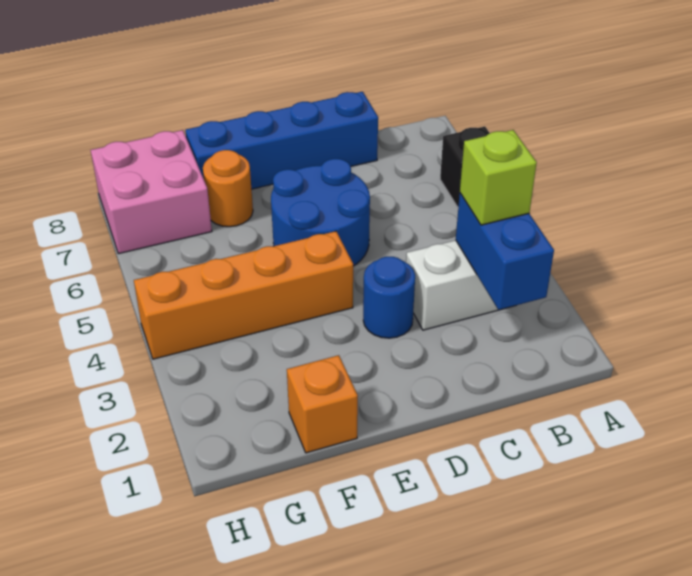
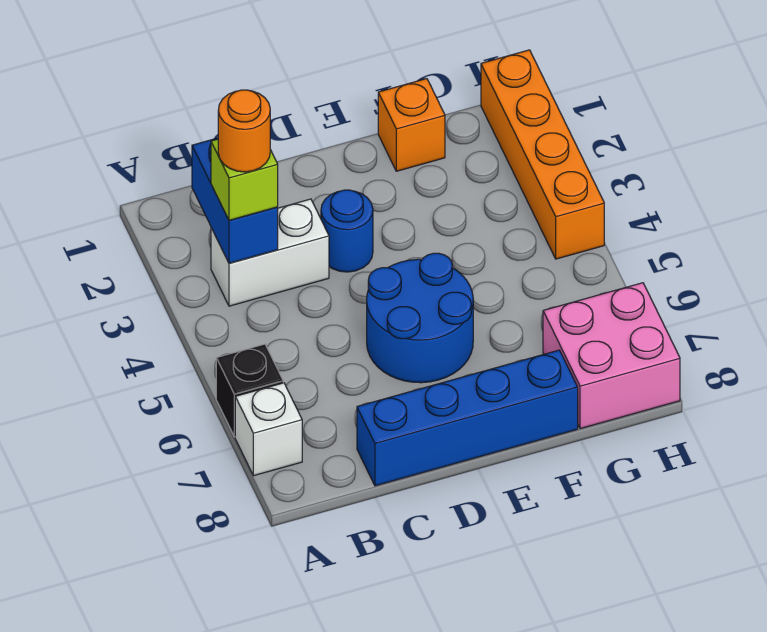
none -> white 1x1 brick [235,383,302,476]
orange 1x4 brick [134,231,353,359] -> orange 1x4 brick turned to [481,50,604,259]
orange 1x1 round brick [203,150,253,227] -> orange 1x1 round brick moved to [218,90,270,172]

